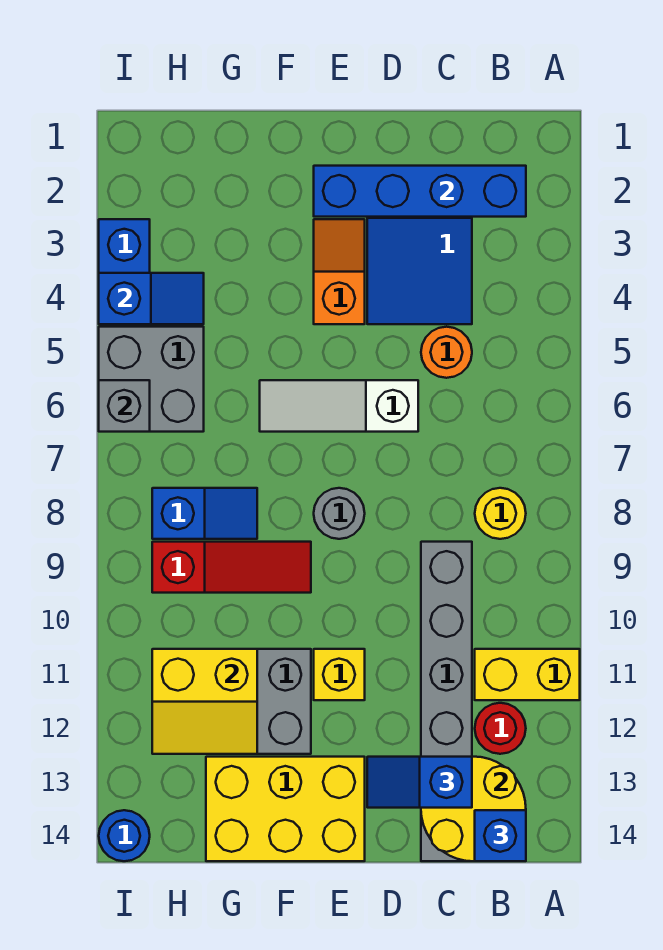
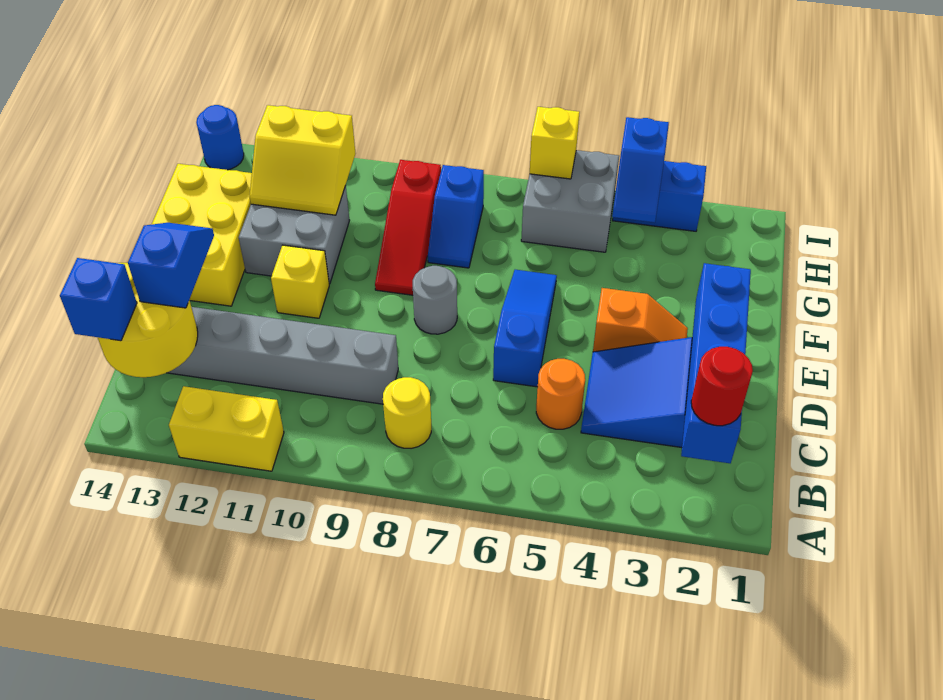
yellow 1x2 brick [475,649,580,700] -> yellow 1x2 brick turned to [169,386,284,471]
red 1x1 round brick [475,703,526,754] -> red 1x1 round brick moved to [691,347,753,426]
white 1x3 slope [260,380,418,432] -> blue 1x3 slope [493,270,557,387]
yellow 2x2 slope [152,649,257,754] -> yellow 2x2 slope turned to [250,105,356,215]
grey 1x1 brick [99,380,150,432] -> yellow 1x1 brick [530,107,580,179]

